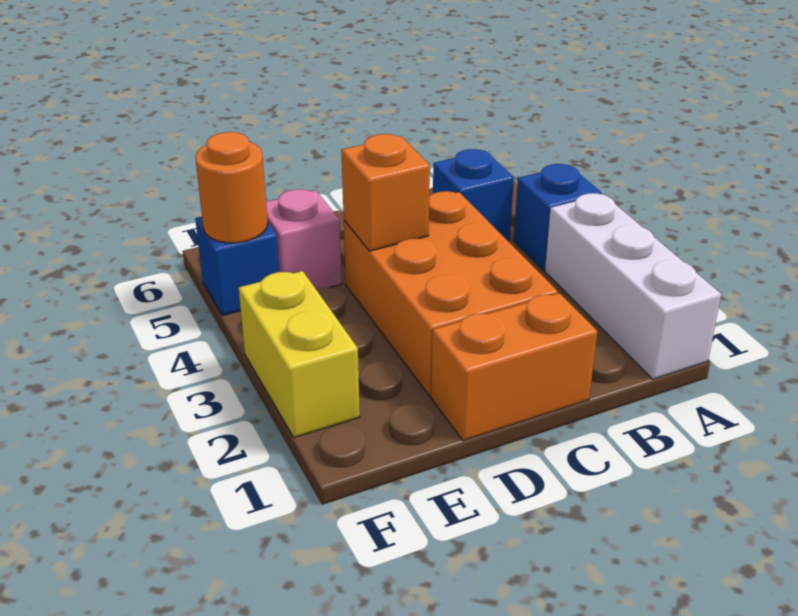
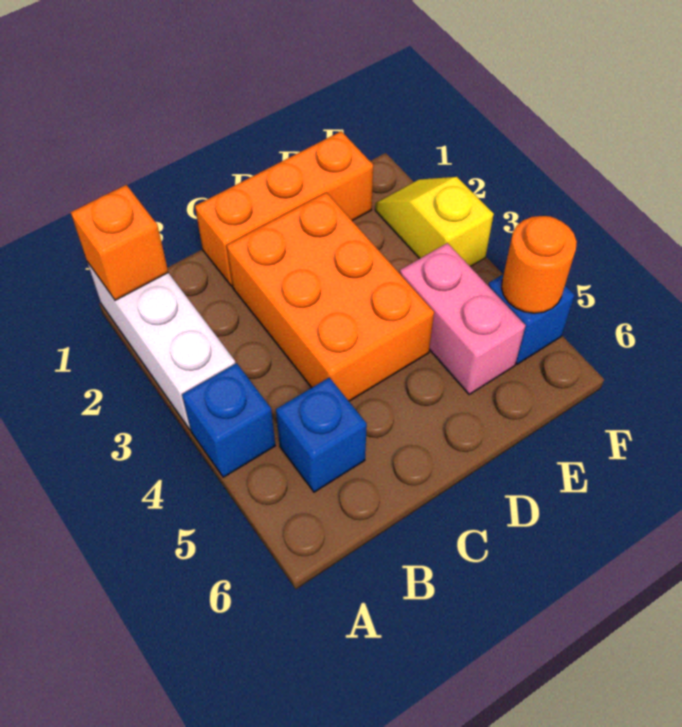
orange 1x2 brick [431,293,597,441] -> orange 1x3 brick [195,131,373,286]
orange 1x1 brick [341,134,430,251] -> orange 1x1 brick moved to [71,185,168,300]
pink 1x1 brick [266,189,342,289] -> pink 1x2 brick [400,243,526,395]
yellow 1x2 brick [239,271,360,437] -> yellow 1x2 slope [375,177,494,267]

